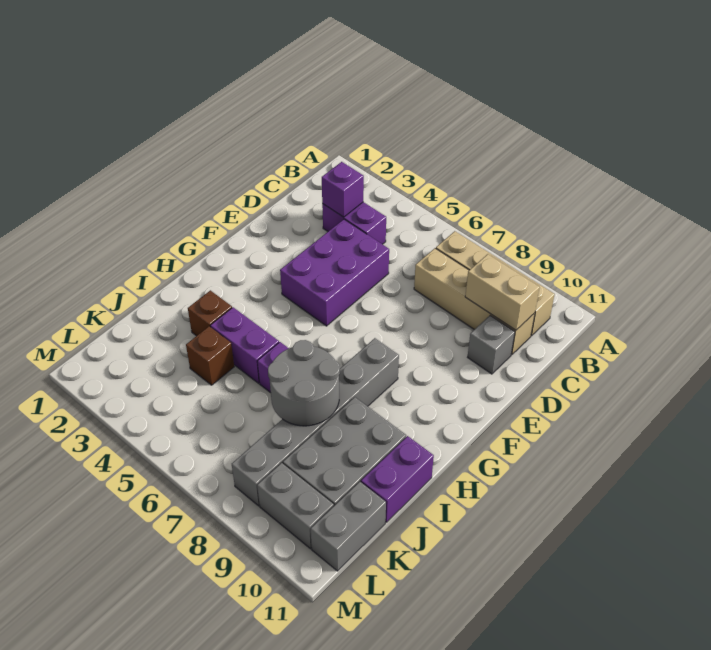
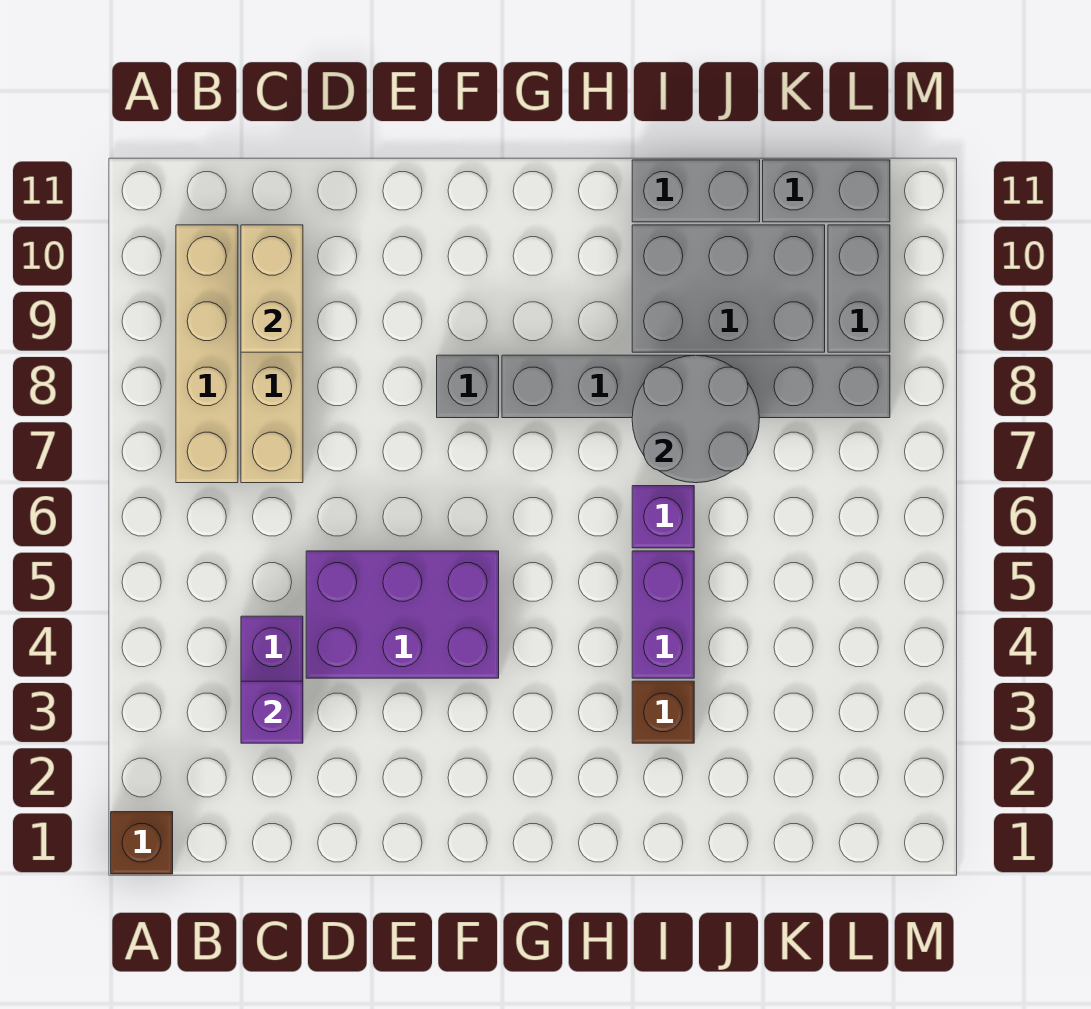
grey 1x1 brick [468,316,515,374] -> grey 1x1 brick moved to [437,355,499,418]
purple 1x2 brick [361,436,434,522] -> grey 1x2 brick [632,160,760,222]
brown 1x1 brick [186,326,234,385] -> brown 1x1 brick moved to [111,812,173,874]

